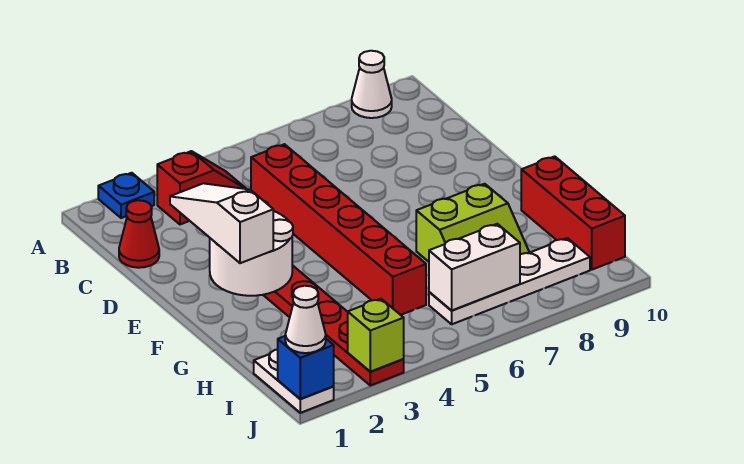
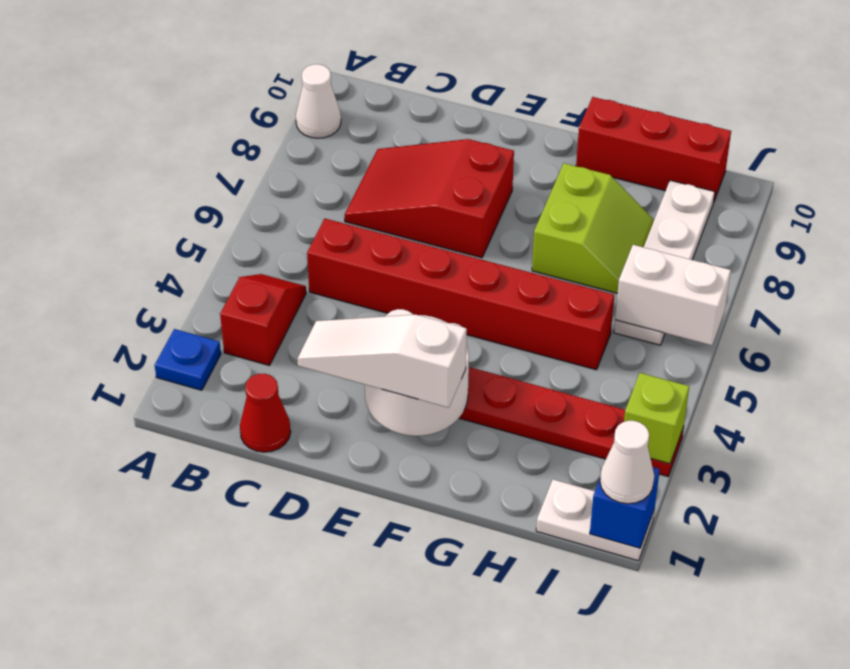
none -> red 2x3 slope [345,139,514,258]
white 1x2 brick [429,224,520,311] -> white 1x2 brick turned to [615,245,731,345]

